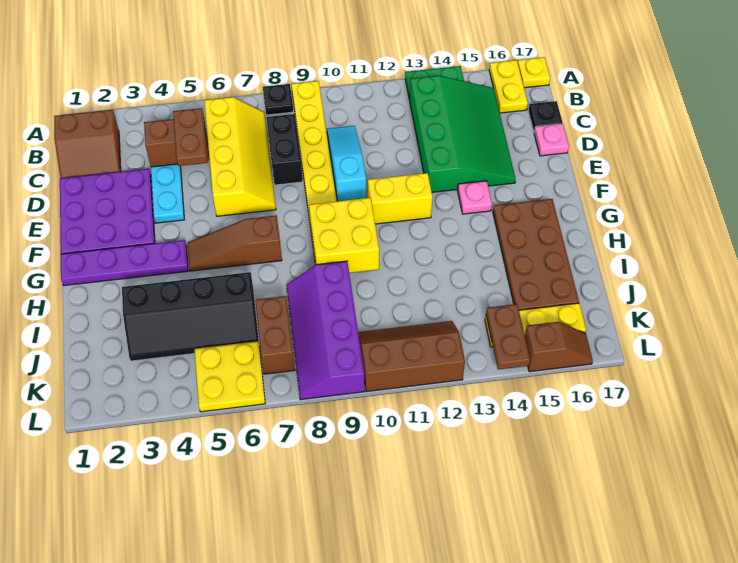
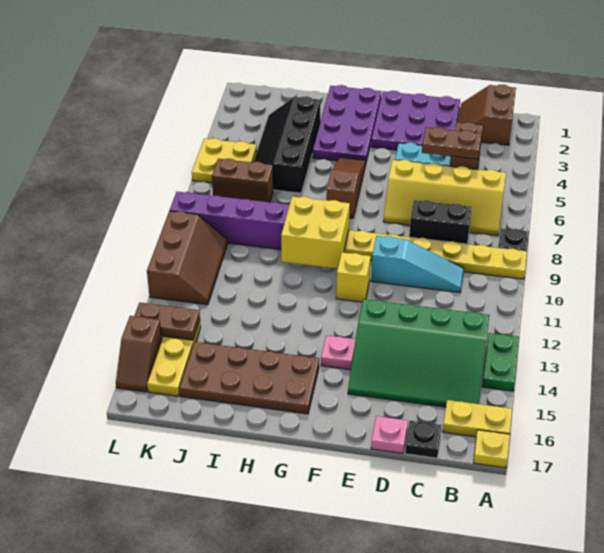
yellow 1x2 brick [368,173,432,224] -> yellow 1x1 brick [336,253,371,302]
purple 1x4 plate [61,240,188,286] -> purple 2x4 plate [313,85,381,162]

